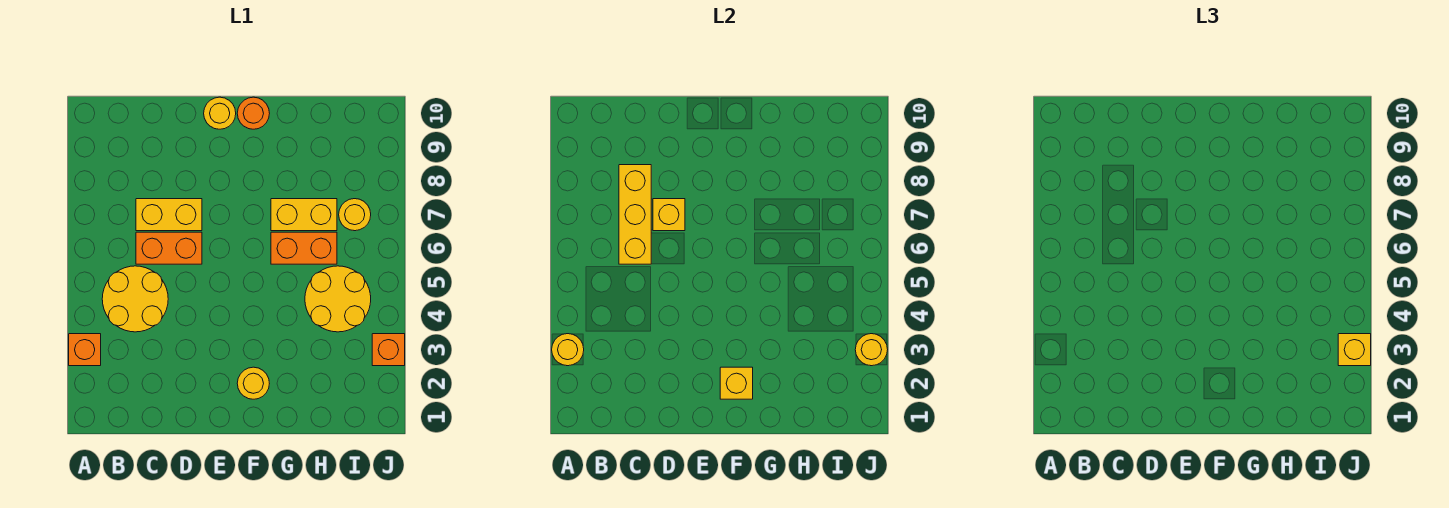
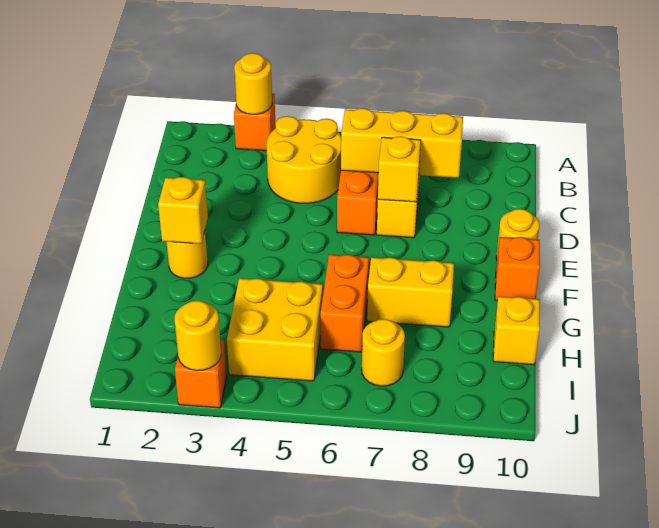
orange 1x1 round brick [237,97,270,129] -> orange 1x1 brick [495,237,540,300]
yellow 1x2 brick [271,199,337,231] -> yellow 1x2 brick turned to [367,257,454,327]
yellow 2x2 round brick [305,266,371,332] -> yellow 2x2 brick [227,278,323,381]
yellow 1x1 brick [1338,334,1371,366] -> yellow 1x1 brick moved to [493,296,540,365]

